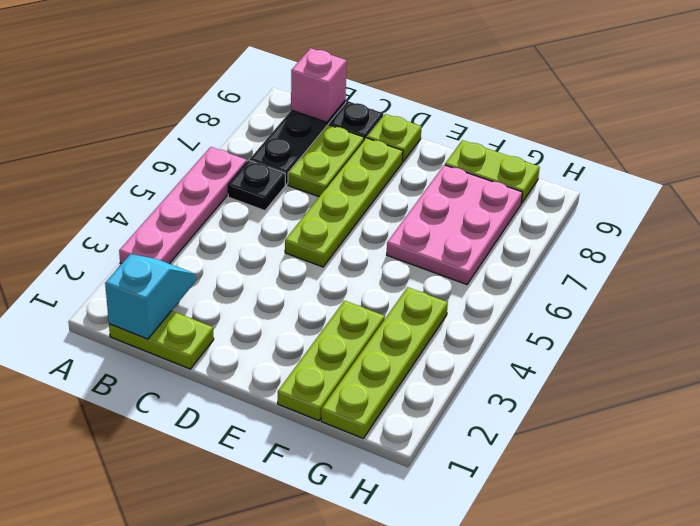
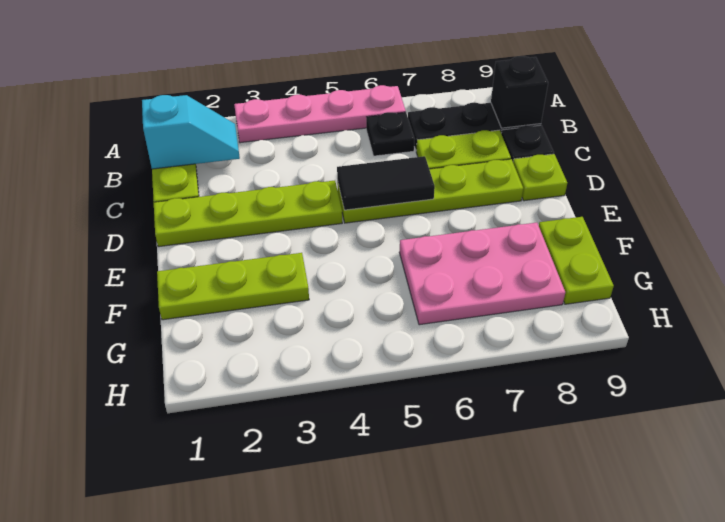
pink 1x1 brick [291,48,347,122] -> black 1x1 brick [491,56,548,128]
none -> black 1x2 tile [337,156,435,210]
lime 1x4 plate [321,287,448,438] -> lime 1x4 plate moved to [154,181,342,247]

